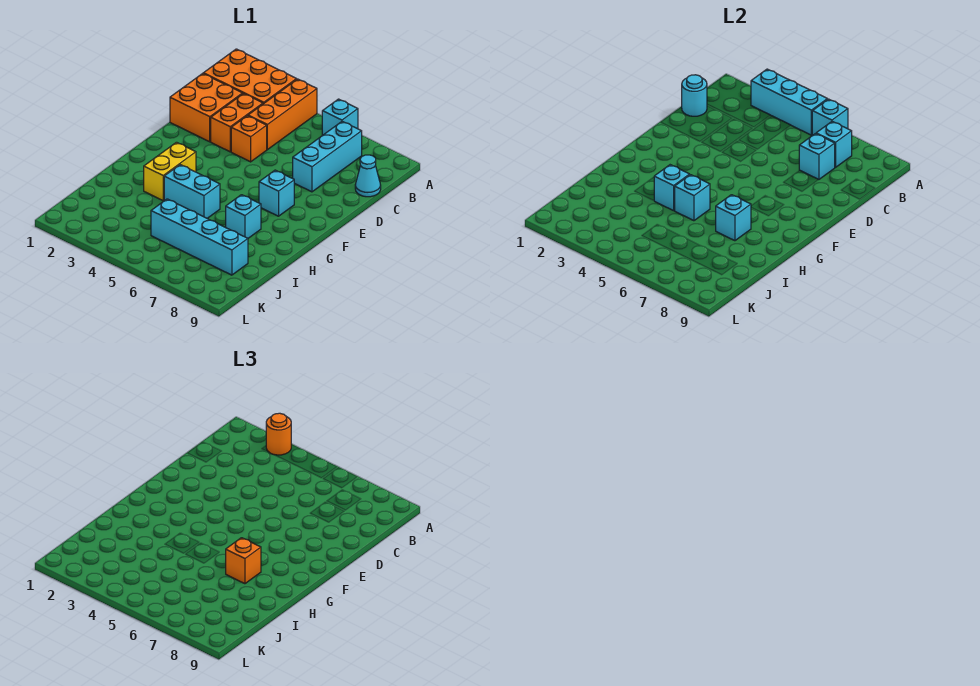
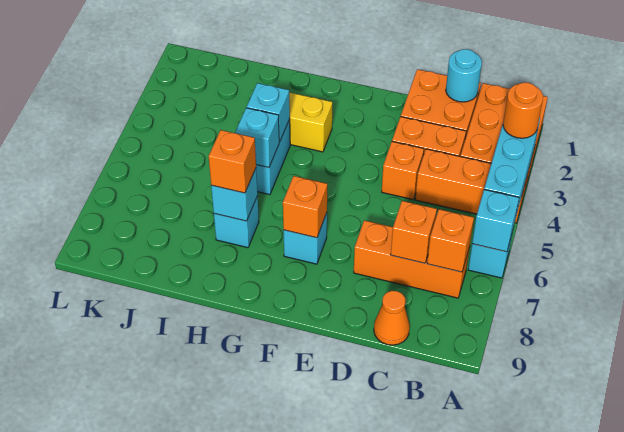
cyan 1x3 brick [293,121,362,192] -> orange 1x3 brick [354,220,470,298]
cyan 1x1 brick [816,121,852,167] -> orange 1x1 brick [427,209,474,272]
cyan 1x1 brick [799,134,835,180] -> orange 1x1 brick [391,201,437,263]
cyan 1x1 cone [355,155,381,197] -> orange 1x1 cone [374,291,410,345]
none -> orange 1x1 brick [283,176,327,238]
cyan 1x4 brick [151,199,248,275] -> none

